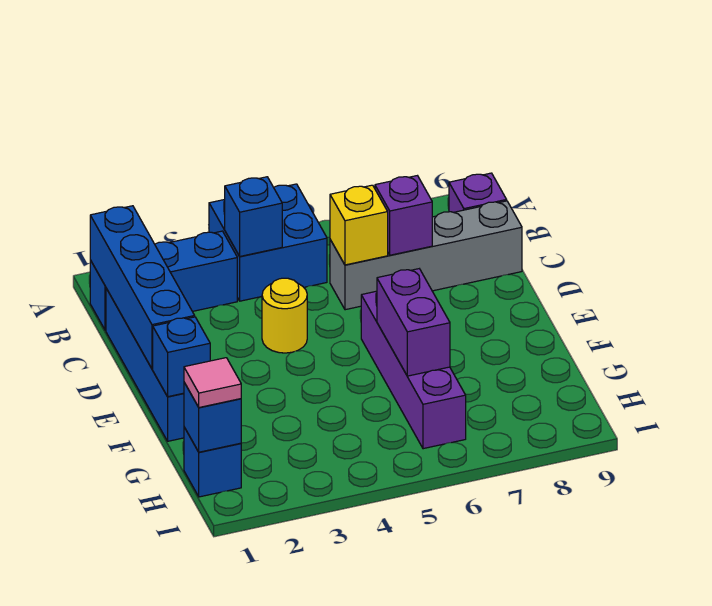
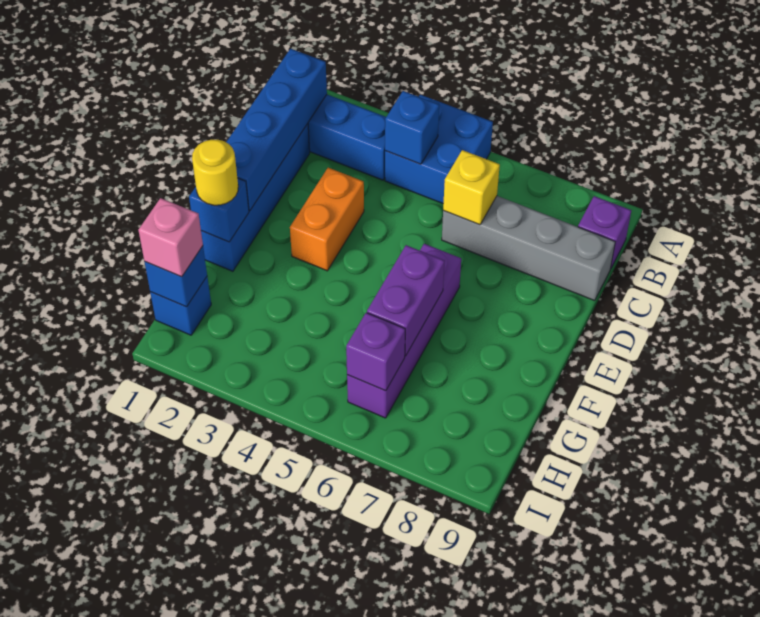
purple 1x1 brick [375,176,432,255] -> purple 1x1 brick moved to [346,313,405,391]
none -> orange 1x2 brick [290,168,364,271]
yellow 1x1 round brick [262,278,307,353] -> yellow 1x1 round brick moved to [192,140,238,205]
pink 1x1 tile [184,358,241,407] -> pink 1x1 brick [138,198,203,277]

